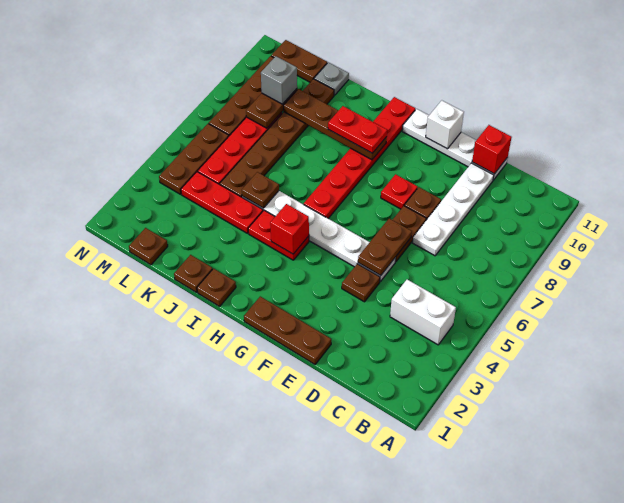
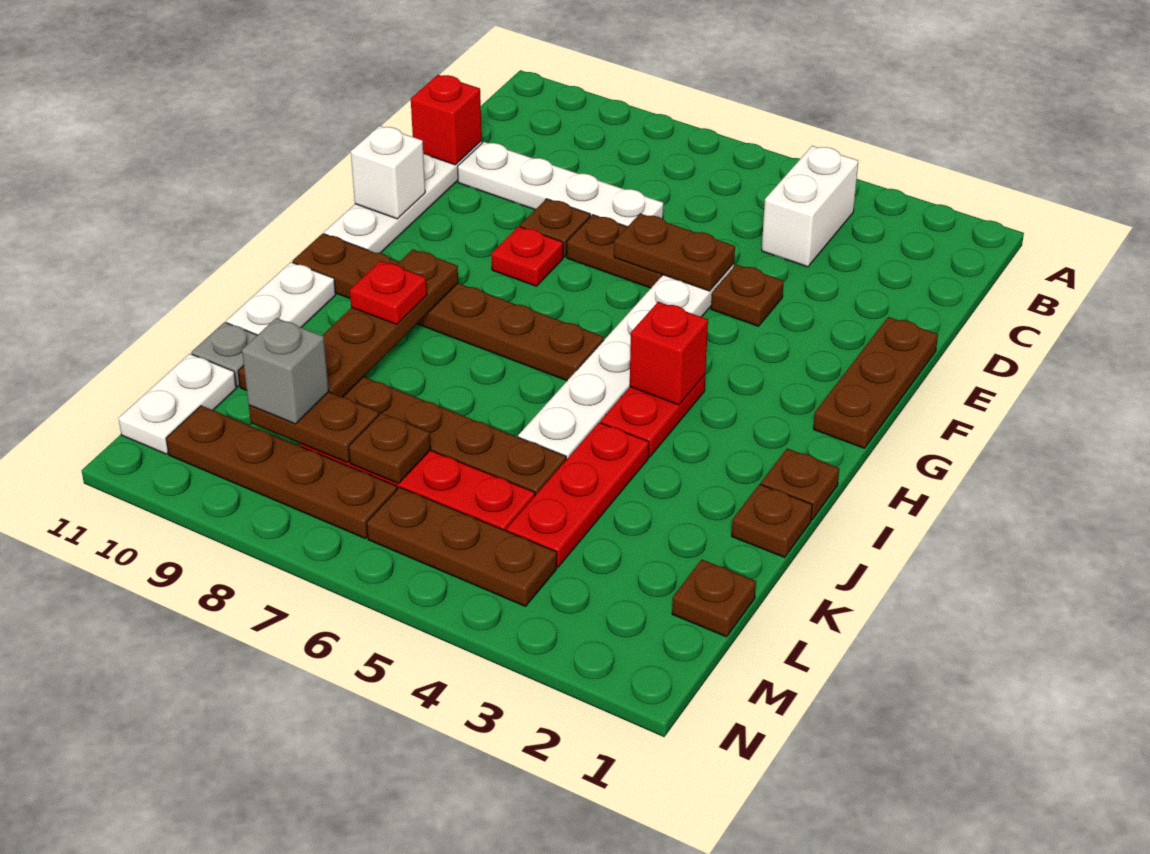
red 1x6 plate [304,97,415,218] -> brown 1x6 plate [293,233,604,381]
red 1x2 plate [328,106,387,153] -> red 1x1 plate [350,261,427,324]
none -> white 1x2 plate [226,262,336,335]
brown 1x1 plate [242,172,279,208] -> brown 1x1 plate moved to [349,413,431,484]
brown 1x2 plate [271,40,327,82] -> white 1x2 plate [119,354,236,454]

